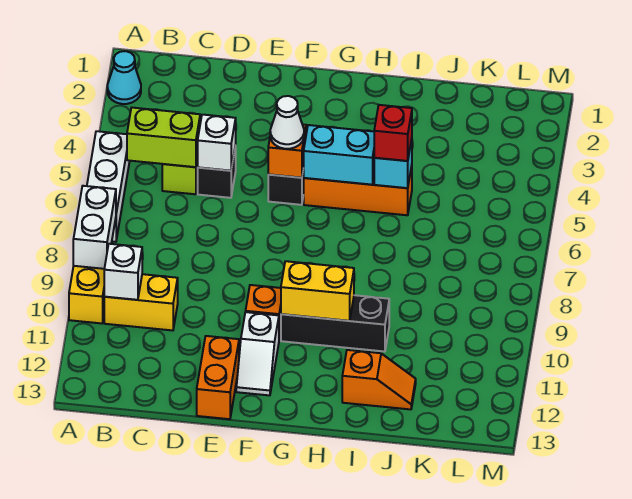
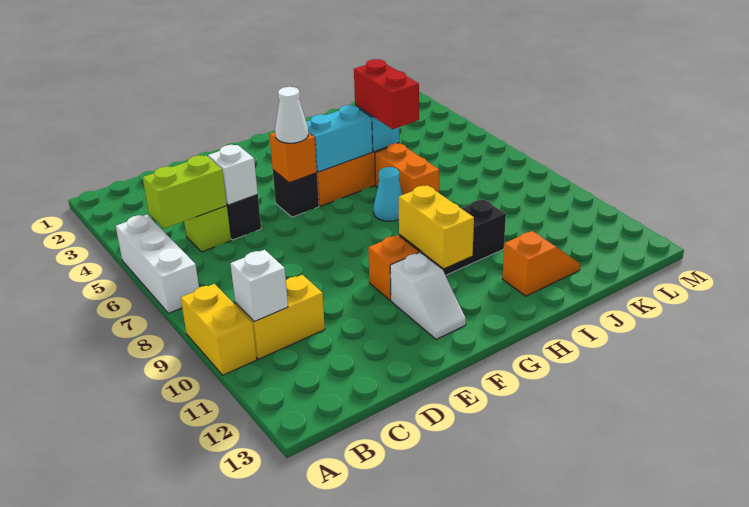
cyan 1x1 cone [107,51,141,104] -> cyan 1x1 cone moved to [373,167,402,221]
white 1x2 brick [73,186,116,269] -> none
orange 1x2 brick [197,336,239,419] -> orange 1x2 brick moved to [375,143,439,195]
yellow 1x2 brick [281,261,354,321] -> yellow 1x2 brick turned to [399,185,474,268]
red 1x1 brick [374,105,412,161] -> red 1x2 brick [354,59,419,129]

